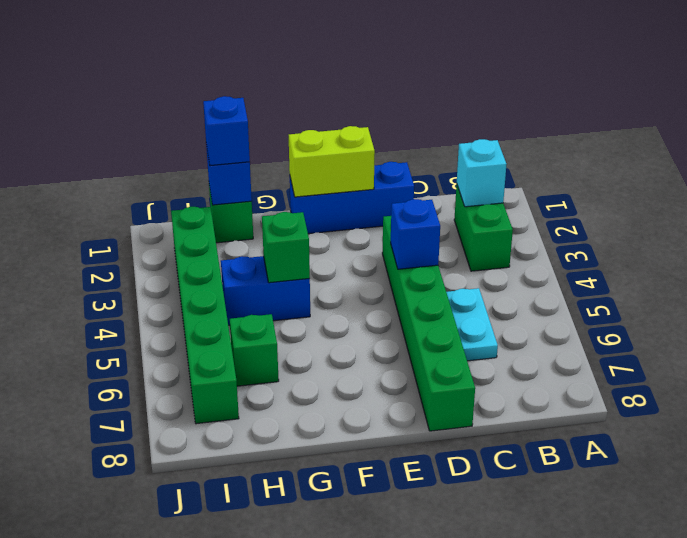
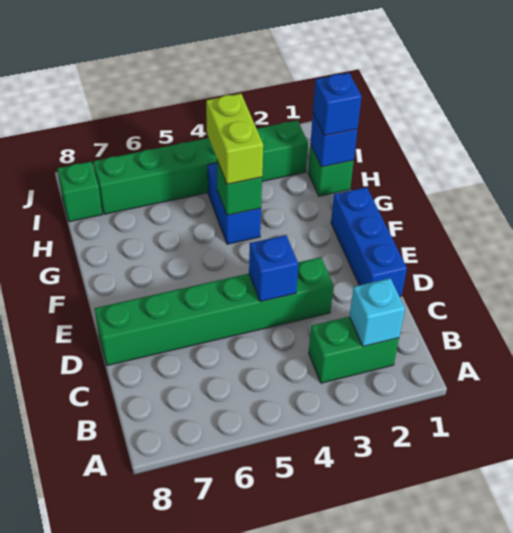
cyan 1x2 plate [446,288,498,361] -> none
lime 1x2 brick [289,126,375,197] -> lime 1x2 brick moved to [206,94,263,184]
green 1x1 brick [230,314,279,386] -> green 1x1 brick moved to [57,162,102,222]

